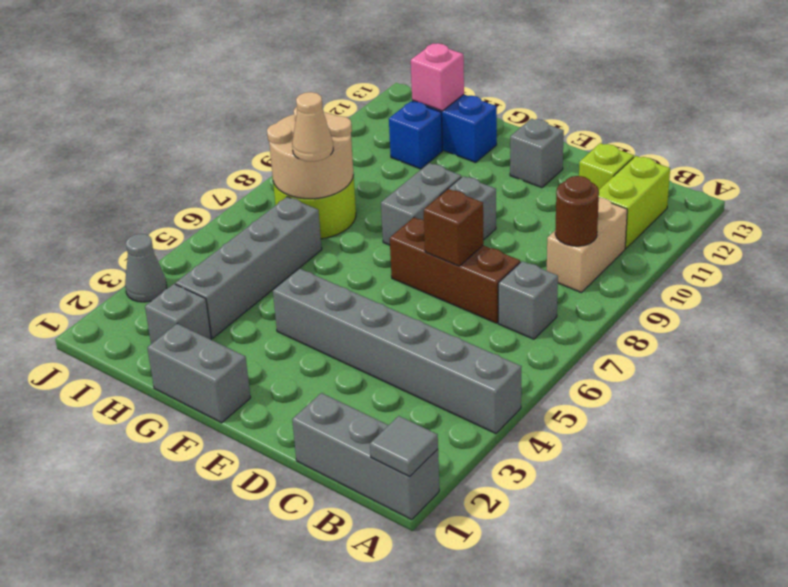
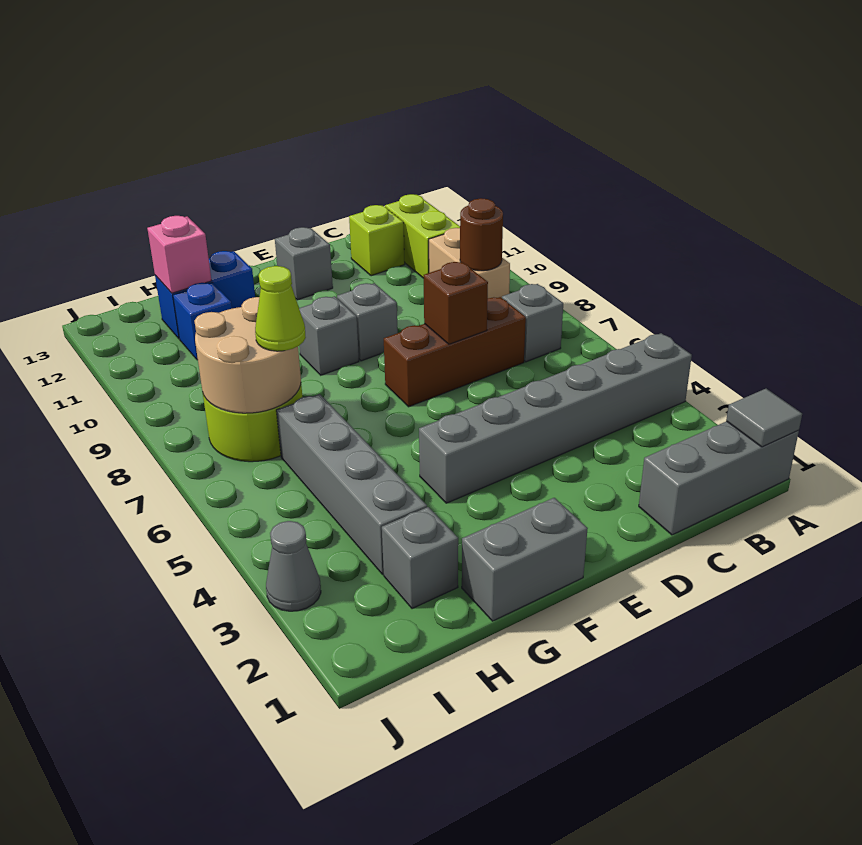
grey 1x2 brick [381,163,461,245] -> grey 1x1 brick [299,296,359,375]
tan 1x1 cone [292,92,333,162] -> lime 1x1 cone [255,266,306,351]

